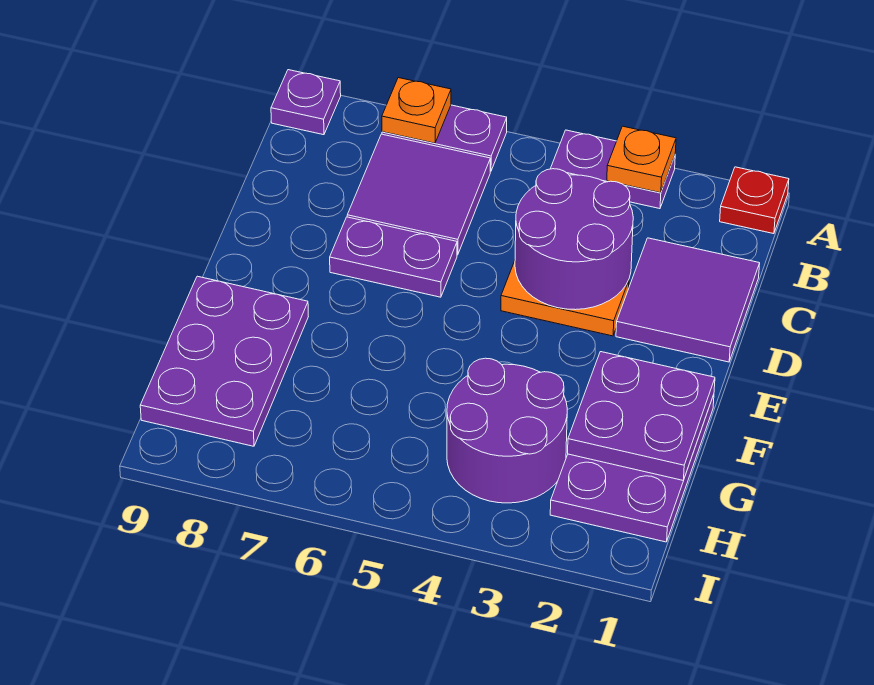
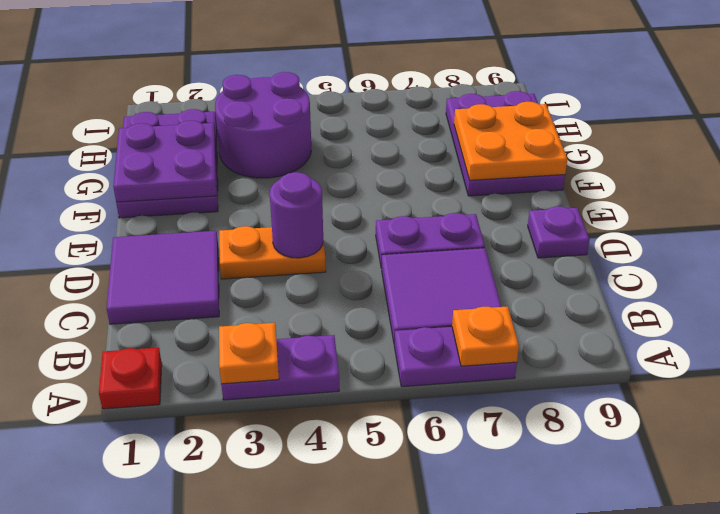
purple 1x1 plate [271,70,341,135] -> purple 1x1 plate moved to [528,206,590,258]
purple 2x2 round brick [515,169,633,310] -> purple 1x1 round brick [270,172,323,258]
none -> orange 2x2 plate [454,102,567,180]

